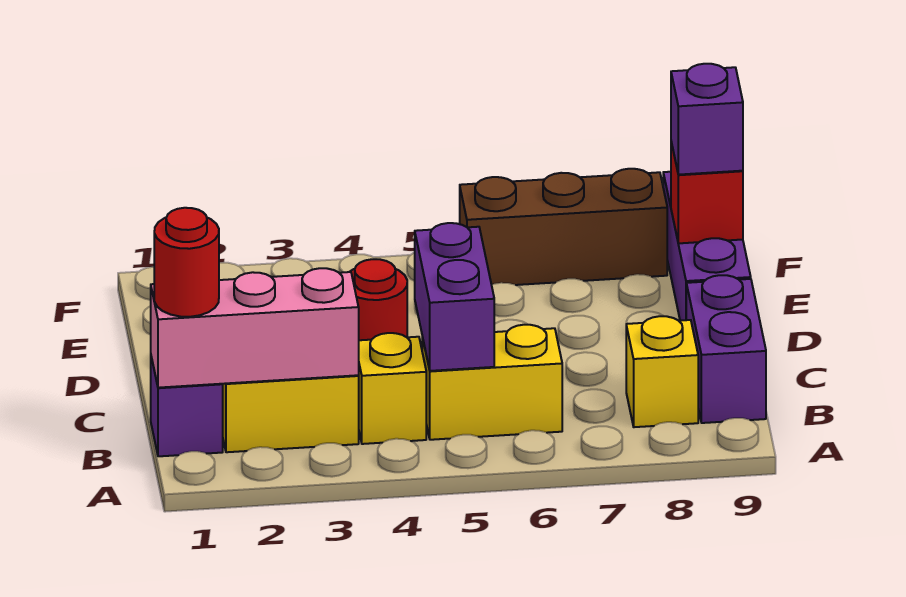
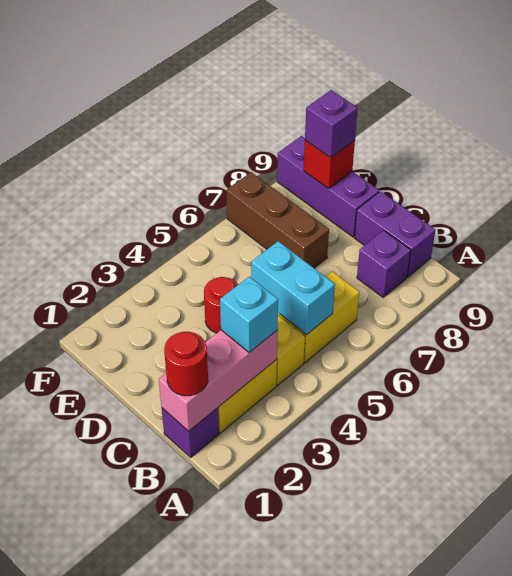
none -> cyan 1x1 brick [220,277,278,353]
purple 1x2 brick [415,223,494,371] -> cyan 1x2 brick [251,241,335,335]
yellow 1x1 brick [626,316,698,427] -> purple 1x1 brick [357,231,411,297]
brown 1x3 brick [460,169,667,285] -> brown 1x3 brick turned to [226,172,329,268]

